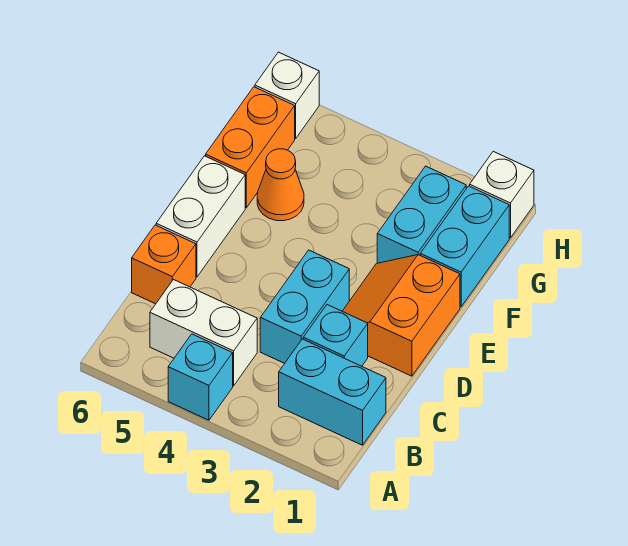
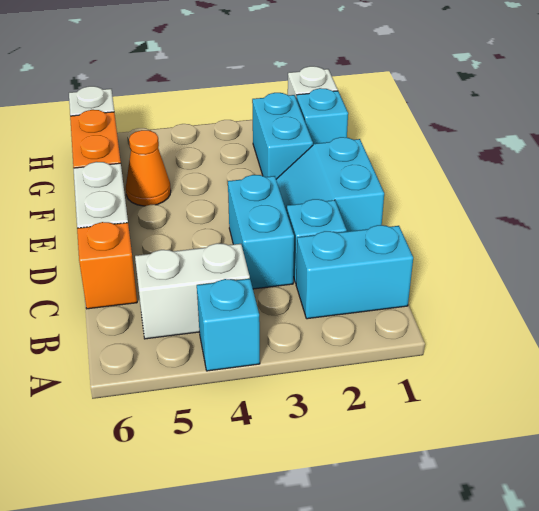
orange 2x2 slope [342,255,460,376] -> cyan 2x2 slope [276,137,384,232]
cyan 1x2 brick [420,186,509,307] -> cyan 1x1 brick [297,88,348,145]

